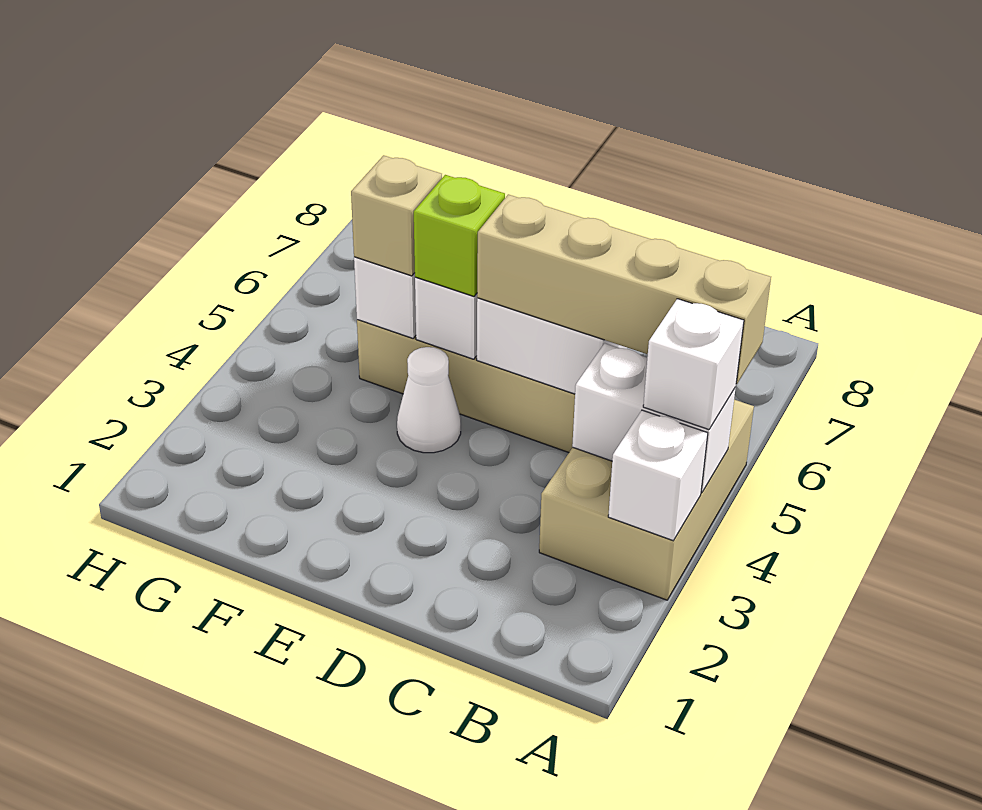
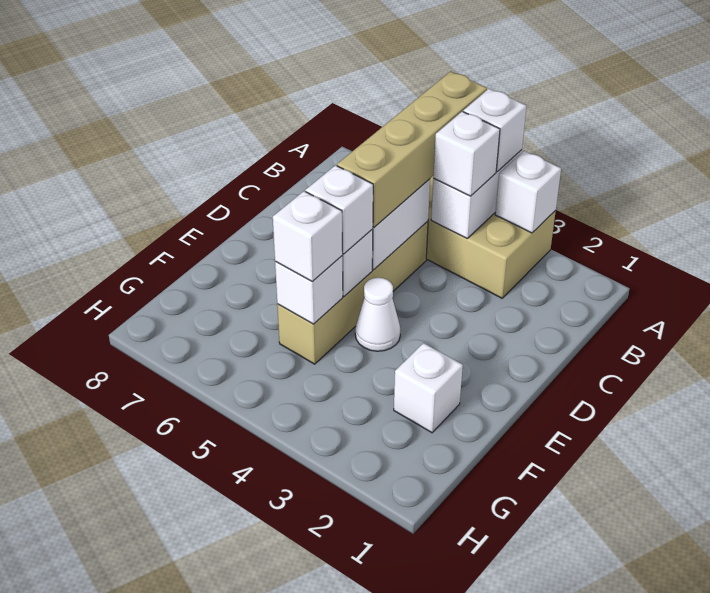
none -> white 1x1 brick [433,112,500,196]
lime 1x1 brick [414,175,505,296] -> white 1x1 brick [305,165,373,254]
none -> white 1x1 brick [394,343,463,433]
tan 1x1 brick [351,155,442,276] -> white 1x1 brick [273,191,342,282]

